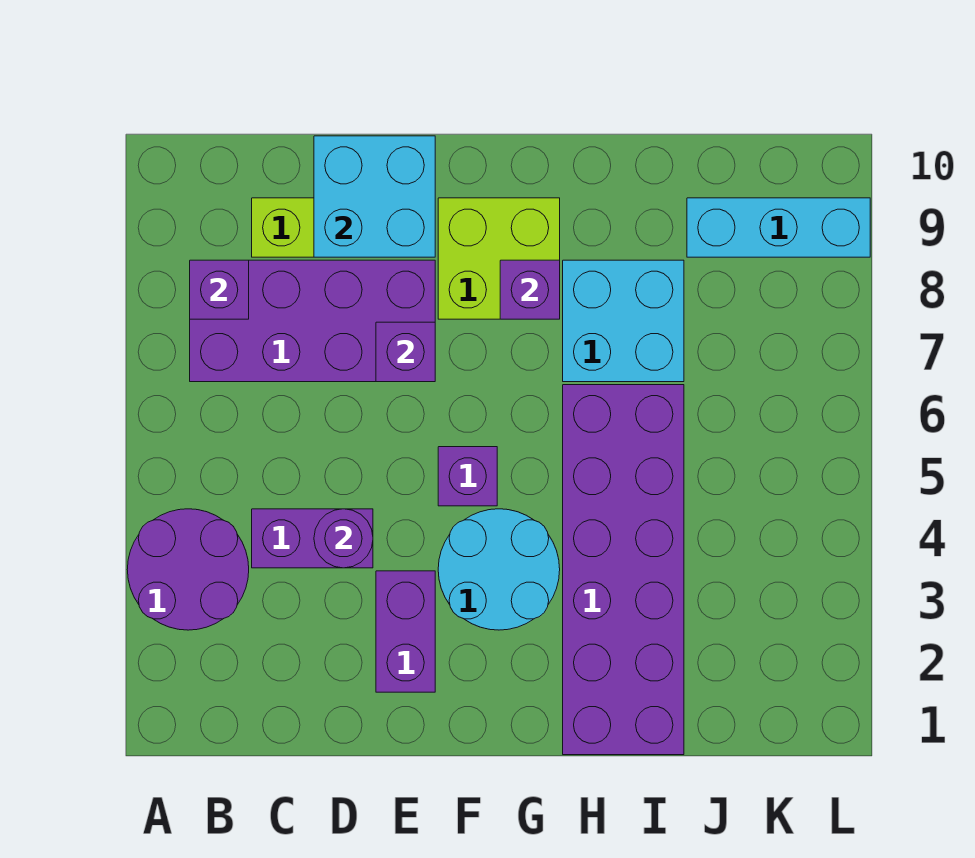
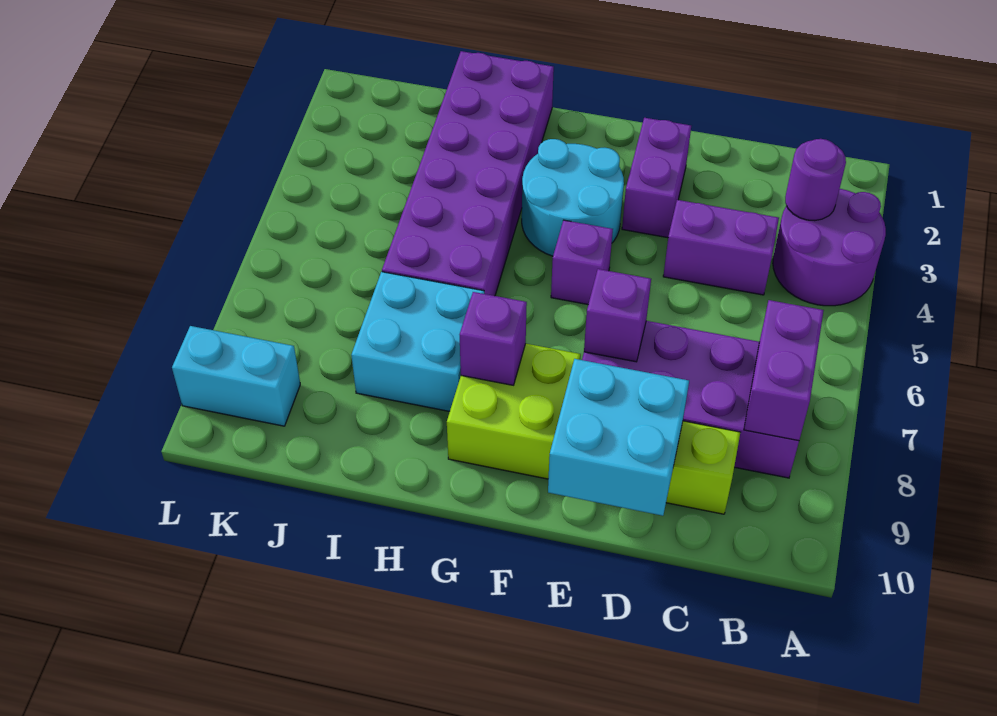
purple 1x1 brick [190,260,249,319] -> purple 1x2 brick [744,300,824,441]
purple 1x1 round brick [314,509,373,568] -> purple 1x1 round brick moved to [785,139,846,221]
cyan 1x3 brick [687,198,870,257] -> cyan 1x2 brick [172,326,300,426]

